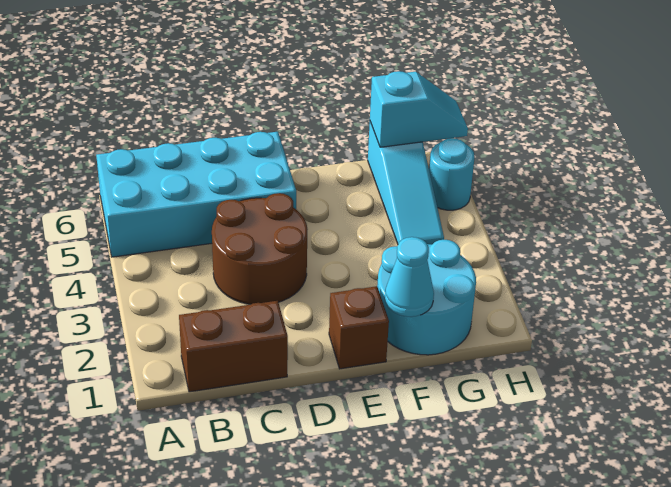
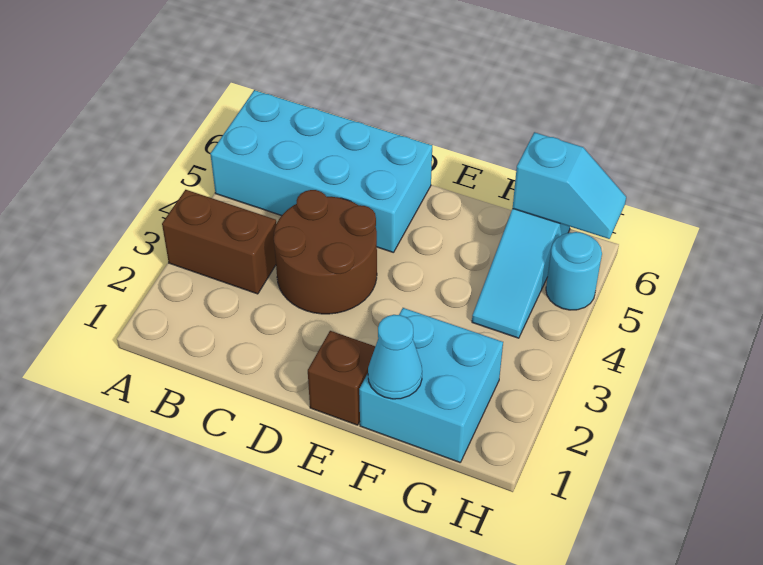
brown 1x2 brick [179,301,288,392] -> brown 1x2 brick moved to [162,190,276,294]
cyan 2x2 round brick [377,240,476,355] -> cyan 2x2 brick [359,308,503,462]

